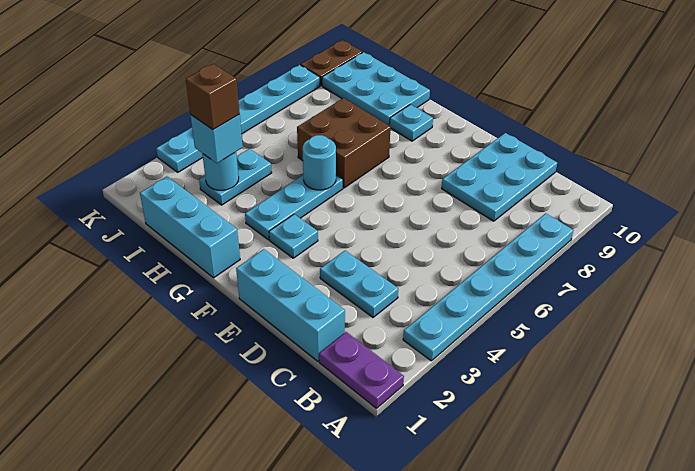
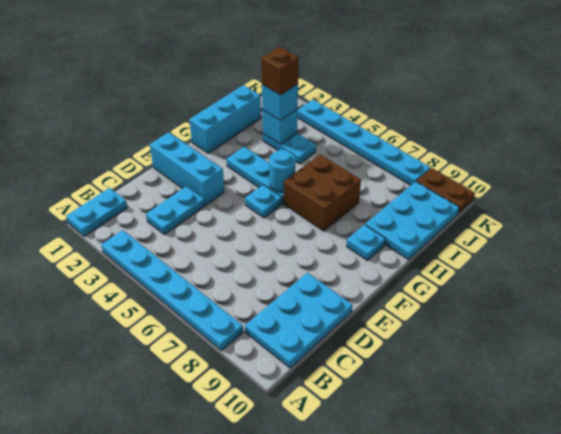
purple 1x2 plate [319,332,404,408] -> cyan 1x2 plate [66,188,127,236]
cyan 1x3 brick [236,249,345,361] -> cyan 1x3 brick turned to [150,132,224,205]
cyan 2x3 plate [442,133,557,221] -> cyan 2x3 plate turned to [245,273,352,368]
cyan 1x1 plate [269,214,318,258] -> cyan 1x1 plate moved to [245,185,282,218]
cyan 1x1 round brick [202,152,239,190] -> cyan 1x1 brick [262,109,298,144]

